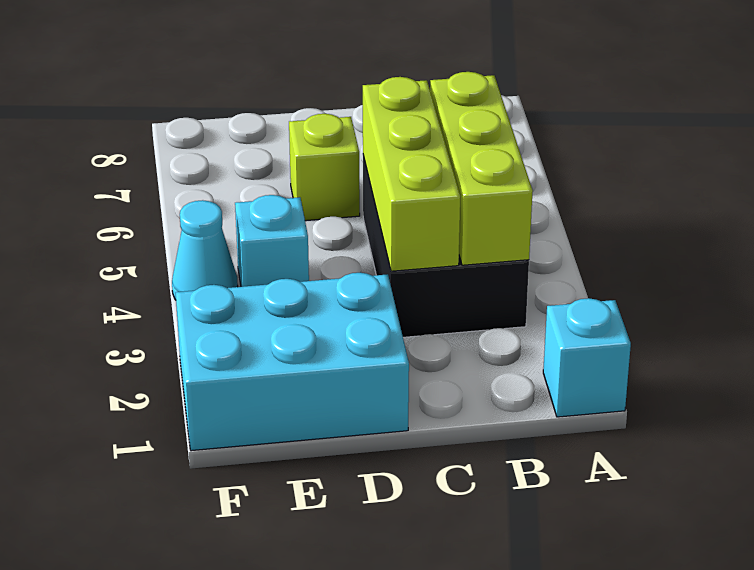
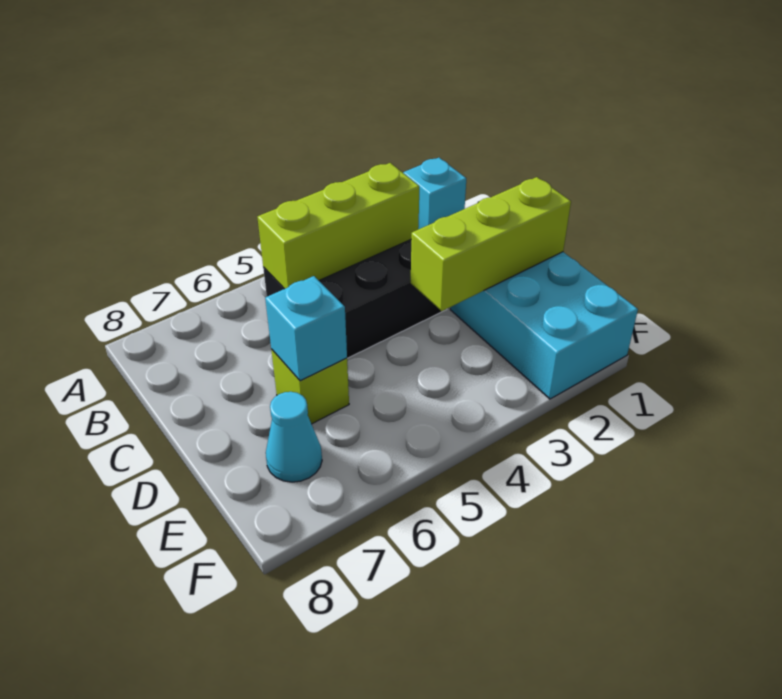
lime 1x3 brick [363,77,460,271] -> lime 1x3 brick moved to [411,177,571,311]
cyan 1x1 brick [235,195,309,287] -> cyan 1x1 brick moved to [265,276,347,381]
cyan 1x1 cone [172,200,238,300] -> cyan 1x1 cone moved to [266,392,322,482]

